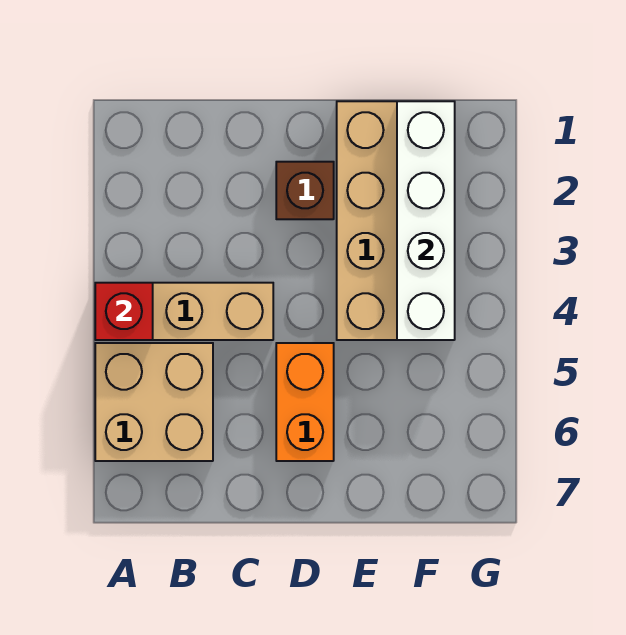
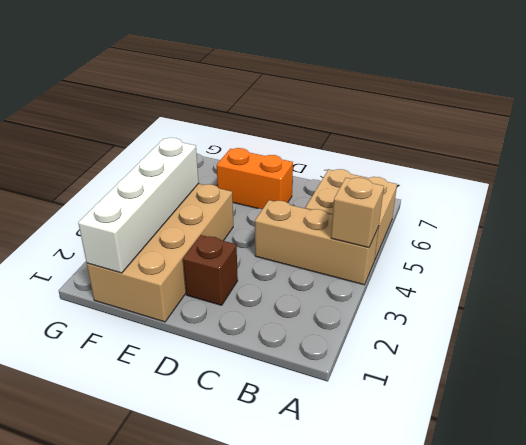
red 1x1 brick [95,283,153,340] -> tan 1x1 brick [331,178,384,248]
orange 1x2 brick [276,343,334,461] -> orange 1x2 brick turned to [217,148,293,209]

